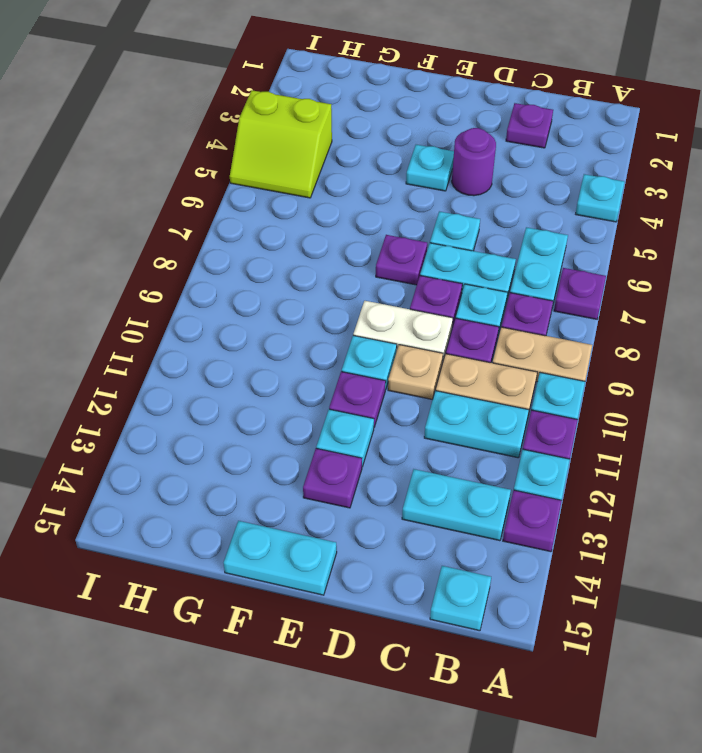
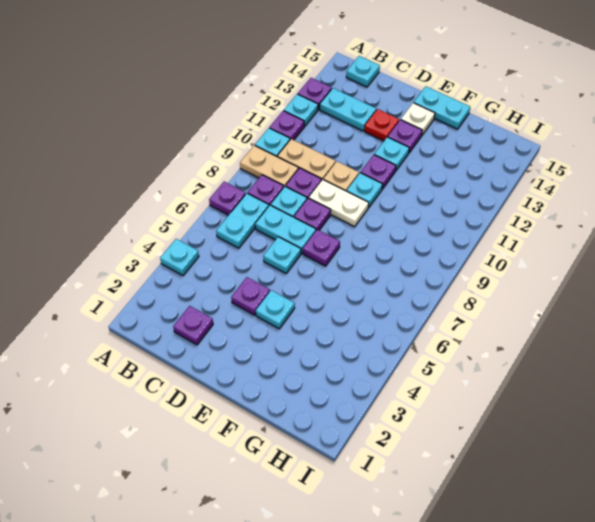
cyan 1x2 plate [424,391,529,458] -> none
purple 1x1 round brick [452,128,496,196] -> purple 1x1 plate [231,277,270,315]
none -> red 1x1 plate [364,109,399,141]
none -> white 1x1 plate [401,103,435,135]
lime 2x2 slope [230,90,332,198] -> none

